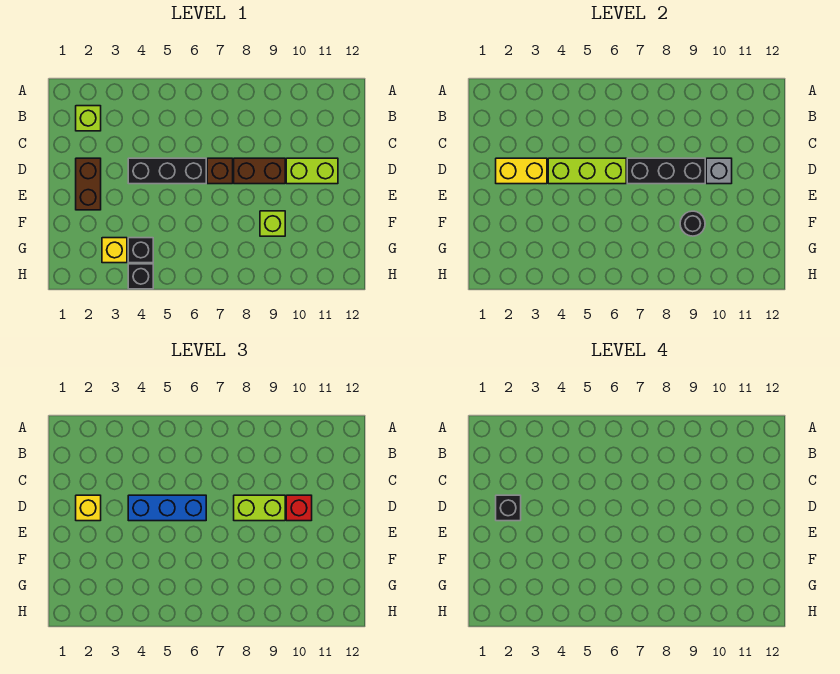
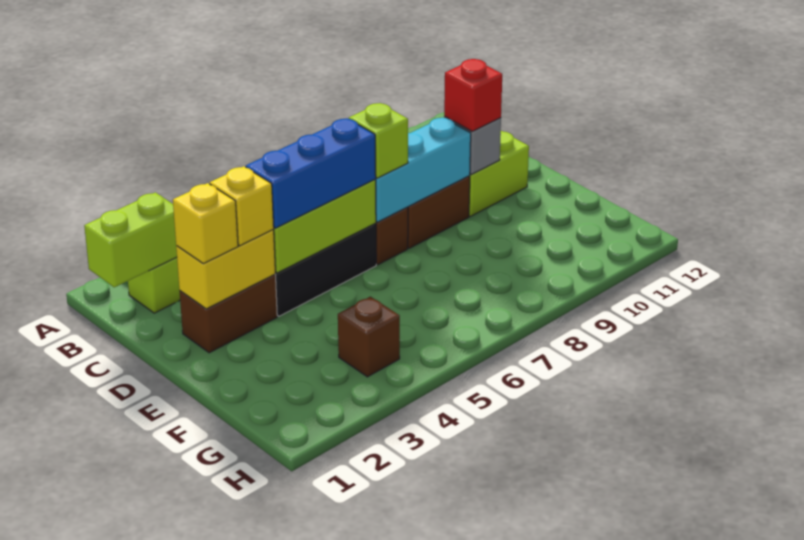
brown 1x2 brick [76,158,101,210] -> brown 1x2 brick turned to [180,274,277,353]
black 1x1 brick [496,495,521,521] -> none
black 1x3 brick [627,158,705,184] -> cyan 1x3 brick [375,117,471,222]
lime 1x2 brick [234,495,285,521] -> lime 1x2 brick moved to [84,192,177,287]
lime 1x1 brick [260,211,285,236] -> lime 1x1 brick moved to [349,103,408,178]
black 1x1 round brick [680,211,705,236] -> none
yellow 1x1 brick [102,238,127,263] -> yellow 1x1 brick moved to [210,166,274,246]
black 1x1 brick [128,238,153,263] -> brown 1x1 brick [338,297,400,377]
black 1x1 brick [128,264,153,289] -> none

